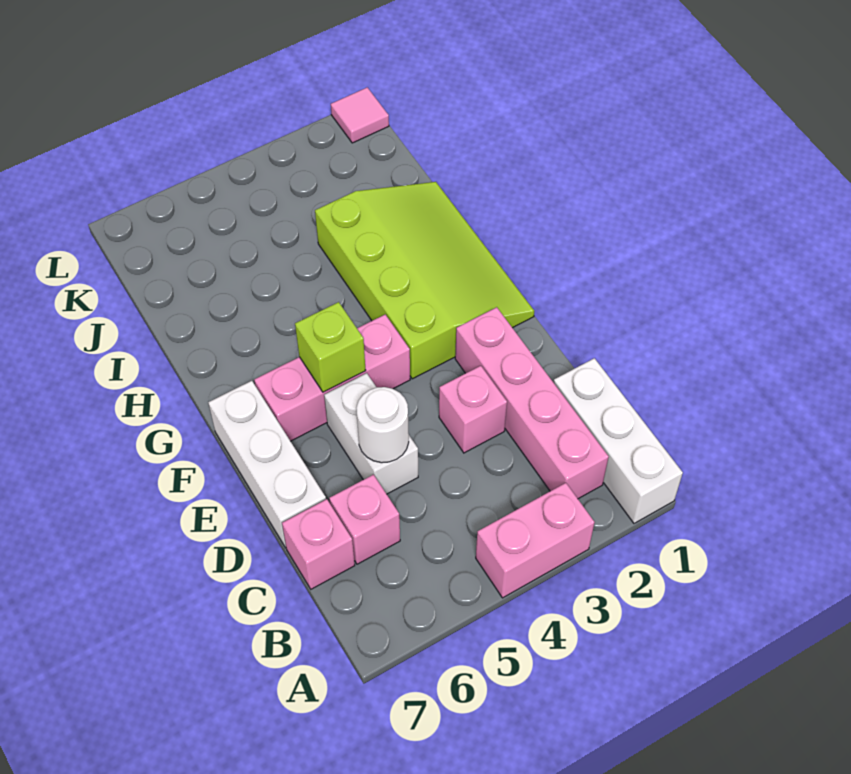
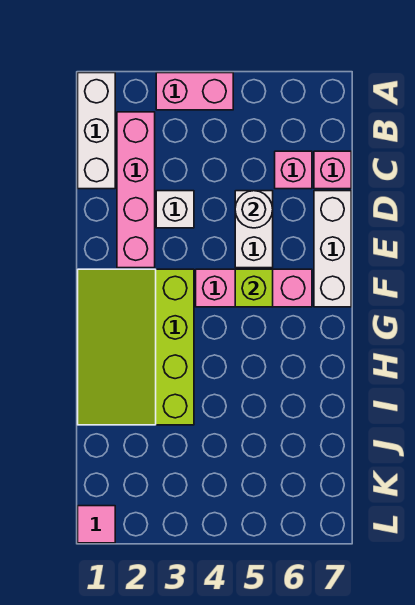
pink 1x1 brick [439,366,507,453] -> white 1x1 brick [156,191,194,228]

